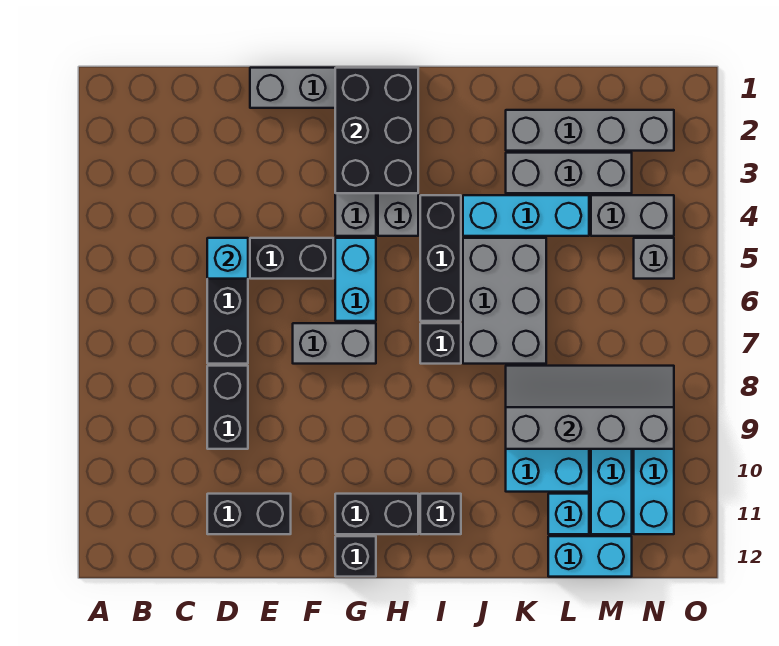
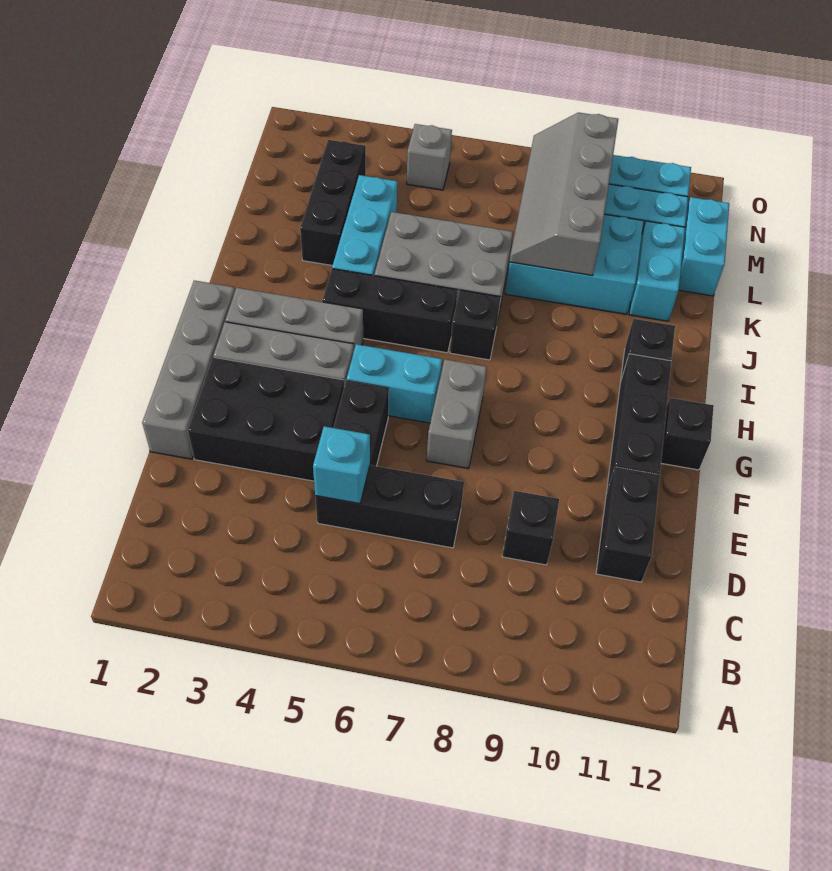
black 1x2 brick [207,366,248,449] -> black 1x1 brick [502,491,559,565]
black 2x3 brick [335,68,418,193] -> black 2x3 brick moved to [188,357,344,481]
black 1x2 brick [335,494,418,534] -> black 1x3 brick [606,354,671,493]
grey 1x4 brick [506,110,674,151] -> none
grey 1x3 brick [506,153,632,193] -> black 1x3 brick [300,140,366,266]
cyan 1x1 brick [548,494,589,534] -> cyan 1x2 brick [629,221,685,321]
grey 1x2 brick [591,195,674,236] -> none

